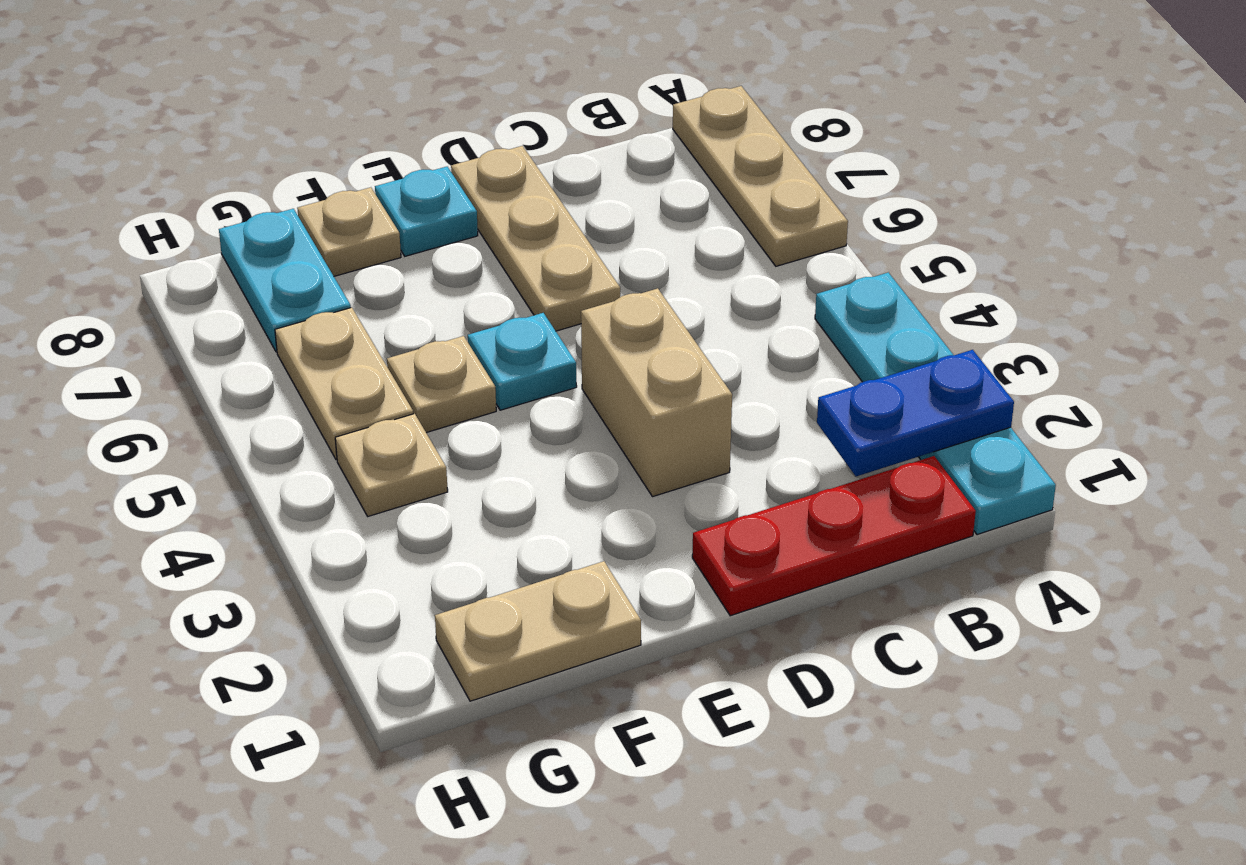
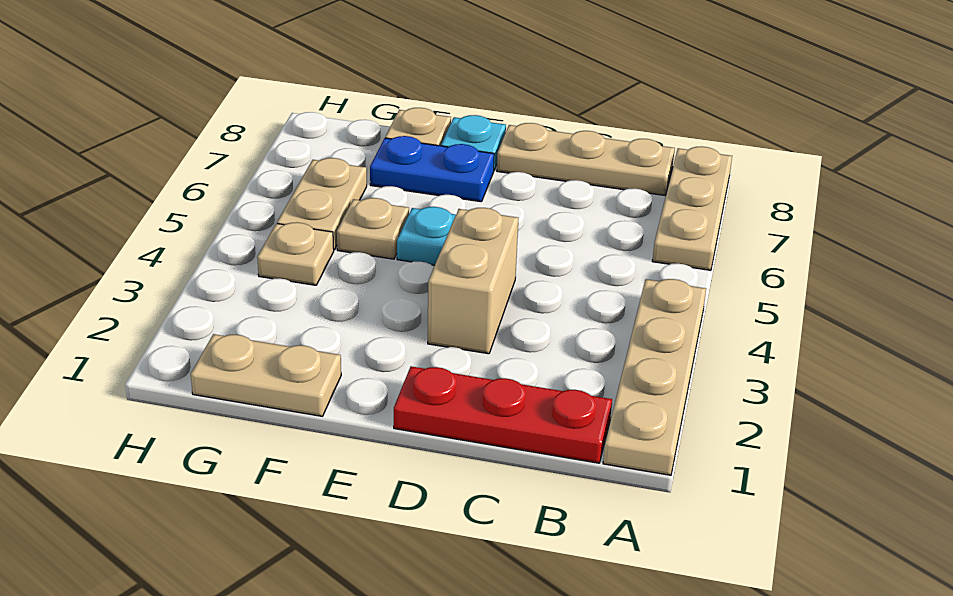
cyan 1x4 plate [815,272,1056,535] -> tan 1x4 plate [603,279,706,475]
blue 1x2 plate [817,350,1014,476] -> blue 1x2 plate moved to [370,136,494,202]
tan 1x3 plate [451,146,620,331] -> tan 1x3 plate turned to [497,123,675,195]
cyan 1x2 plate [219,209,351,352] -> none

